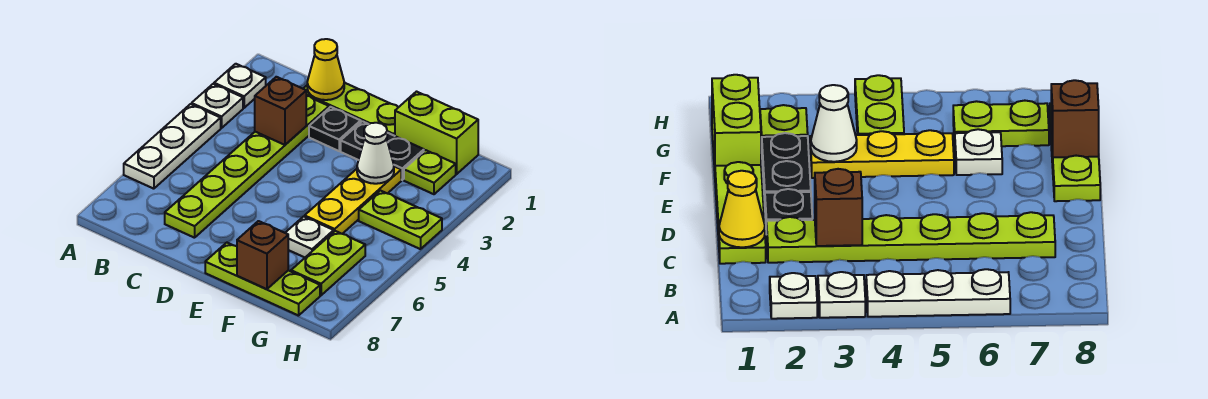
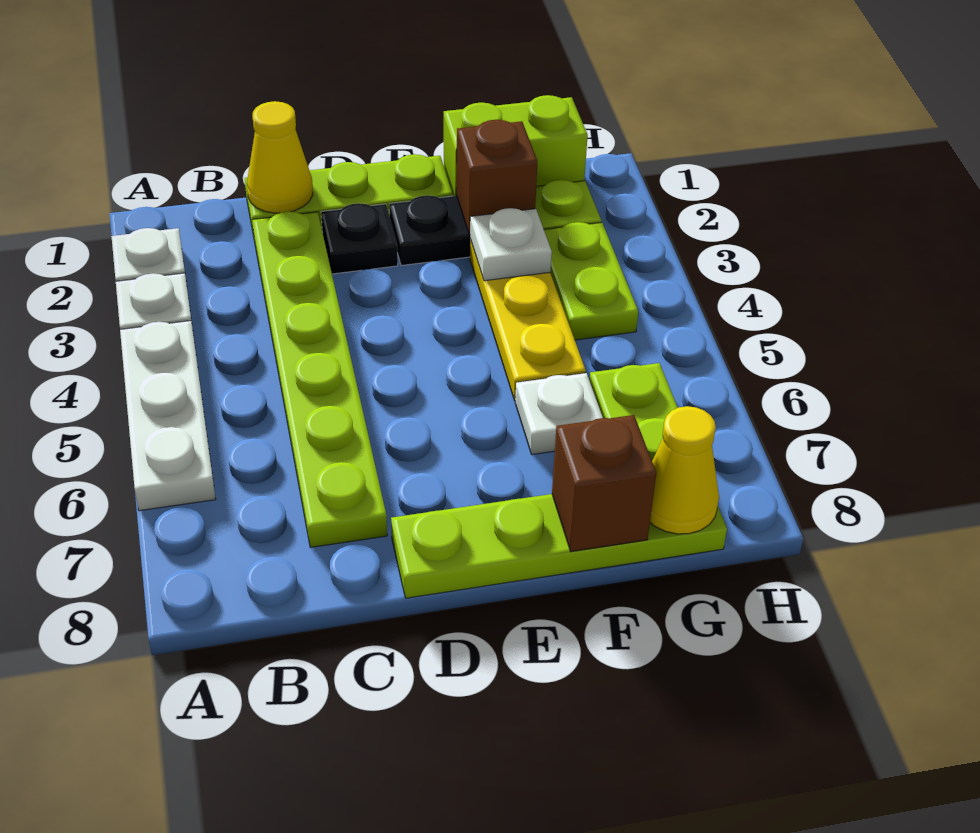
brown 1x1 brick [255,77,306,145] -> brown 1x1 brick moved to [456,120,537,235]
lime 1x3 plate [205,243,320,316] -> lime 1x4 plate [391,494,727,598]
white 1x1 cone [357,123,394,184] -> white 1x1 plate [470,208,552,281]
lime 1x2 plate [359,191,442,249] -> lime 1x2 plate turned to [544,222,638,340]
none -> yellow 1x1 cone [650,406,719,534]

